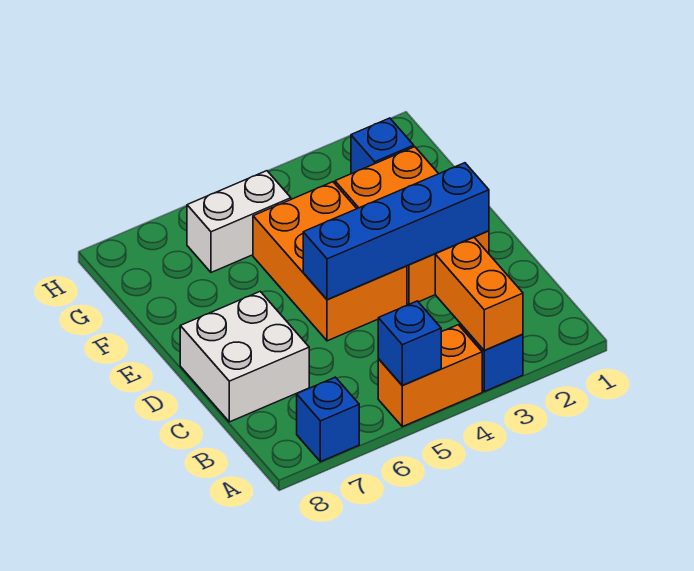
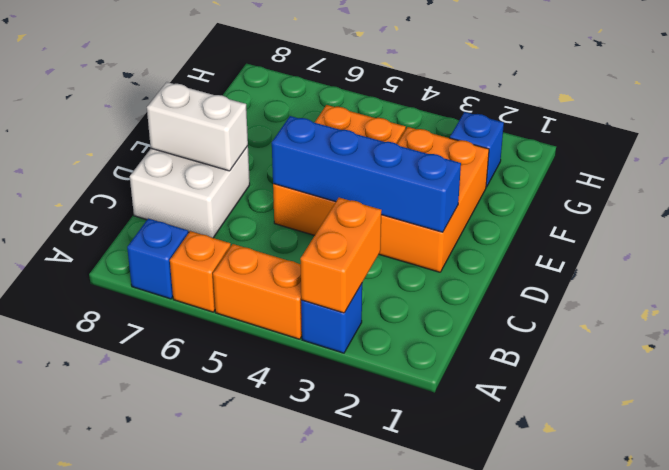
blue 1x1 brick [378,301,441,385] -> none
none -> orange 1x1 brick [170,231,231,312]
white 1x2 brick [187,171,291,272] -> white 1x2 brick moved to [147,82,248,171]

